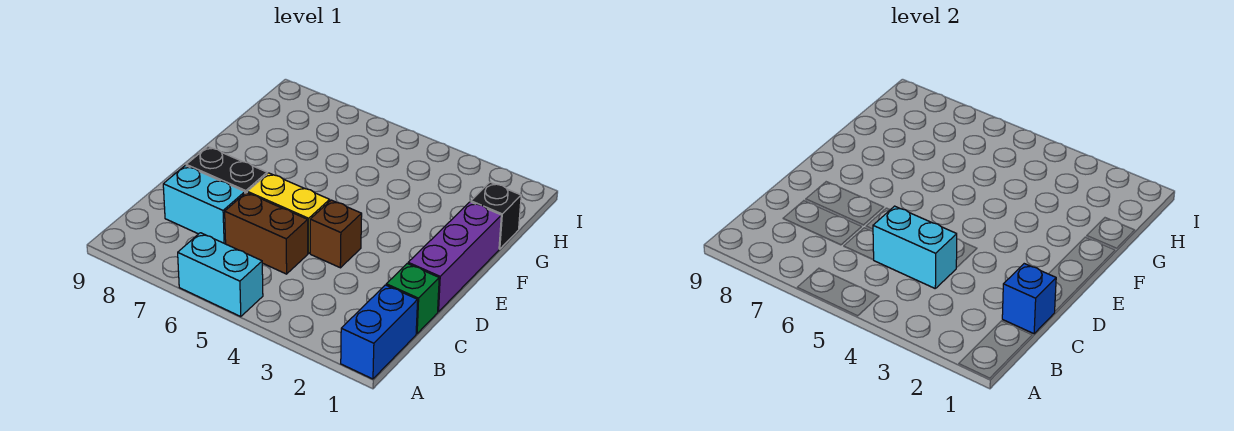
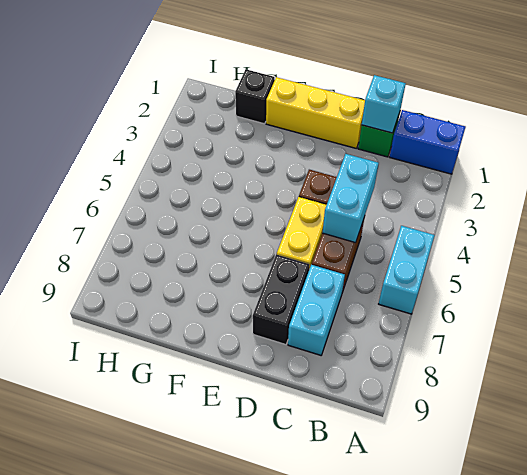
blue 1x1 brick [1002,264,1056,334] -> cyan 1x1 brick [362,75,406,133]
purple 1x3 brick [408,202,501,312] -> yellow 1x3 brick [266,77,365,148]

